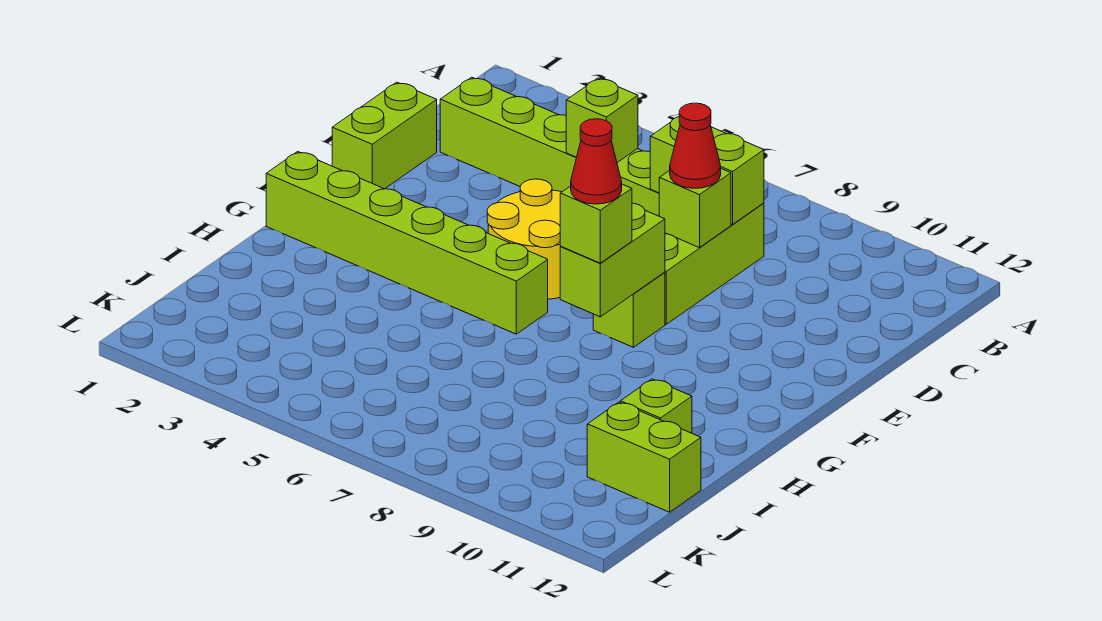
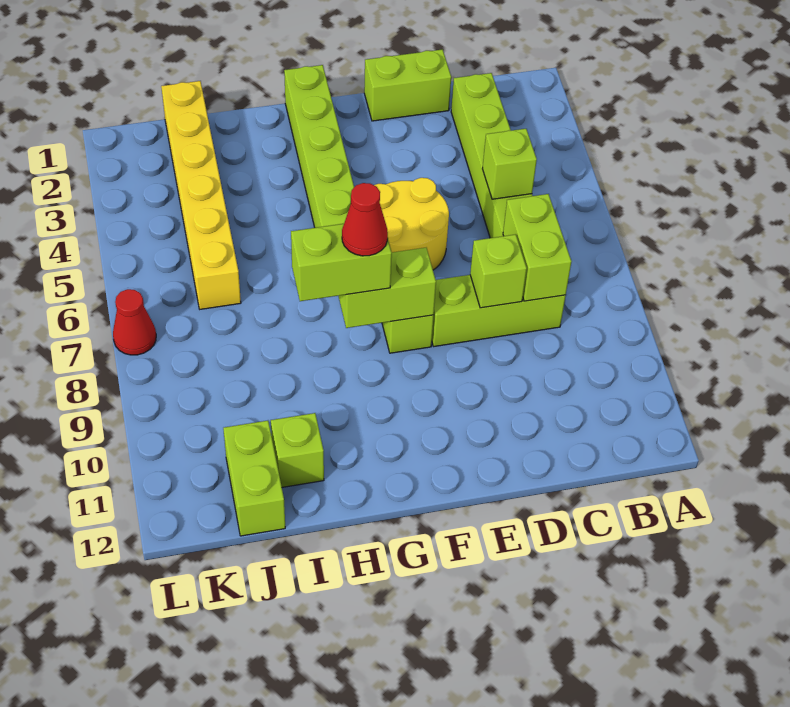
red 1x1 cone [670,103,721,188] -> red 1x1 cone moved to [113,289,156,355]
lime 1x1 brick [560,184,632,263] -> lime 1x2 brick [291,224,392,301]
none -> yellow 1x6 brick [161,81,241,309]

